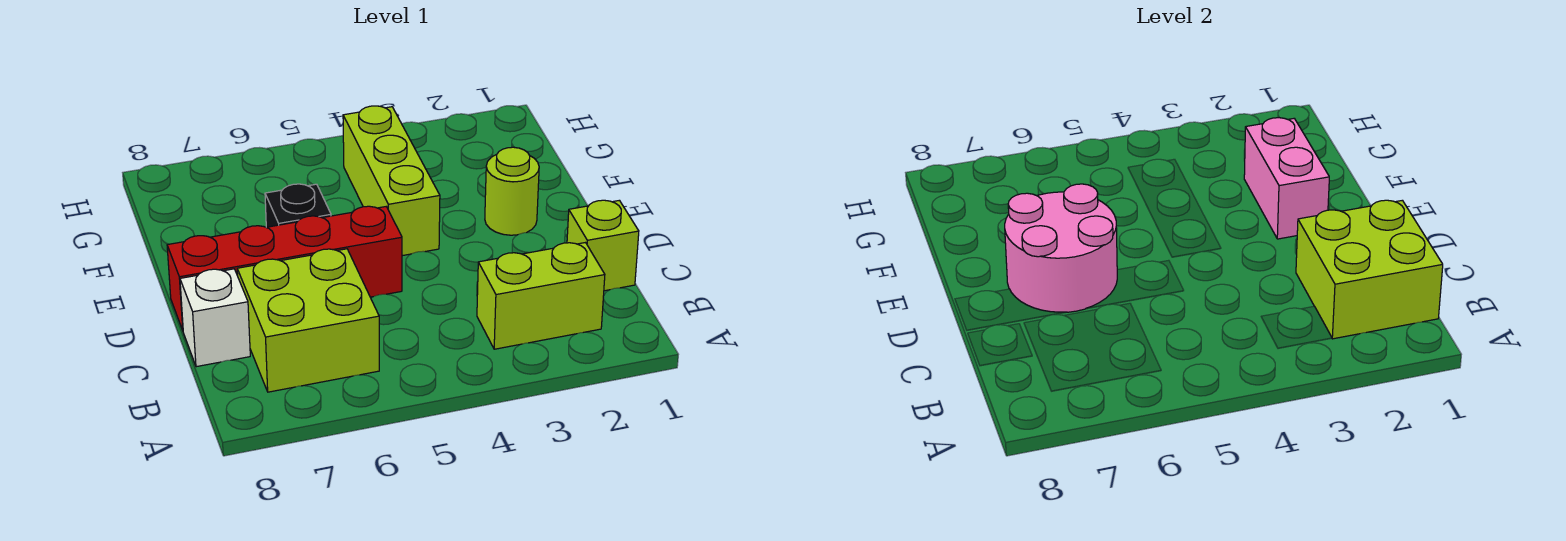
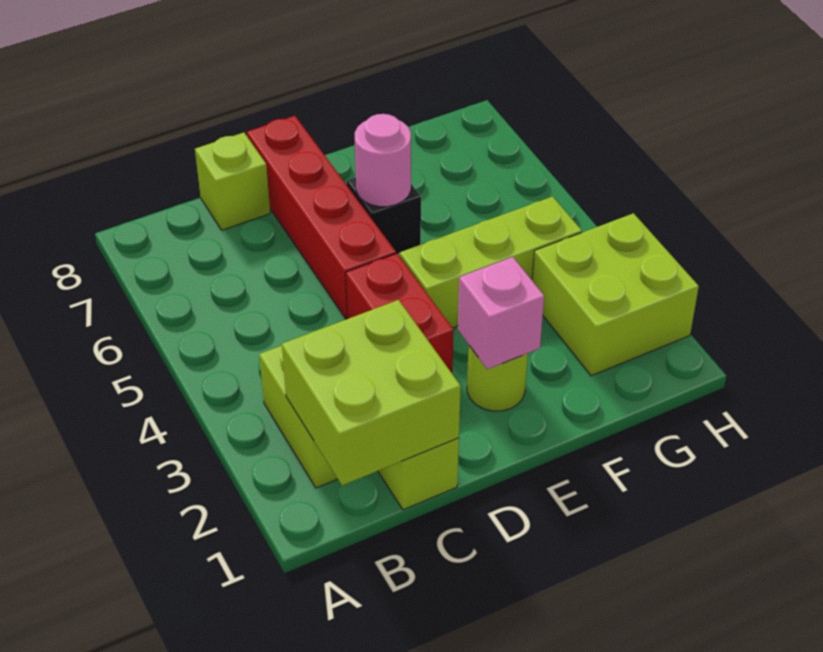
lime 2x2 brick [237,249,379,392] -> lime 2x2 brick moved to [532,213,699,376]
white 1x1 brick [180,269,250,367] -> lime 1x1 brick [195,133,270,230]
none -> red 1x2 brick [346,254,454,373]
pink 2x2 round brick [1005,184,1117,312] -> pink 1x1 round brick [355,114,411,207]
pink 1x2 brick [1244,118,1329,239] -> pink 1x1 brick [458,257,544,369]

